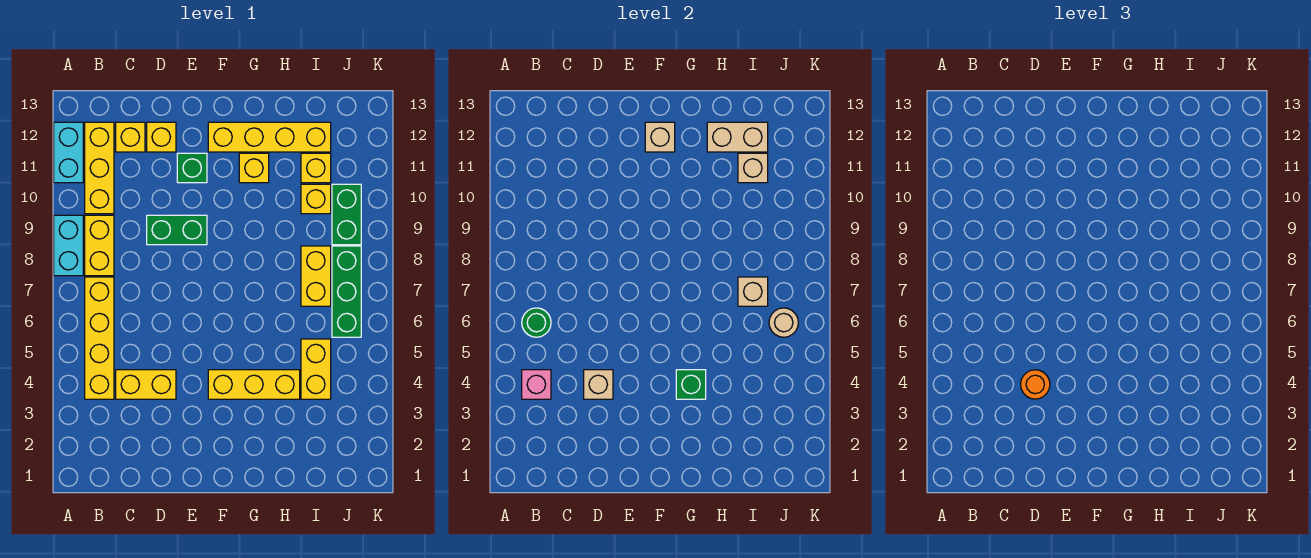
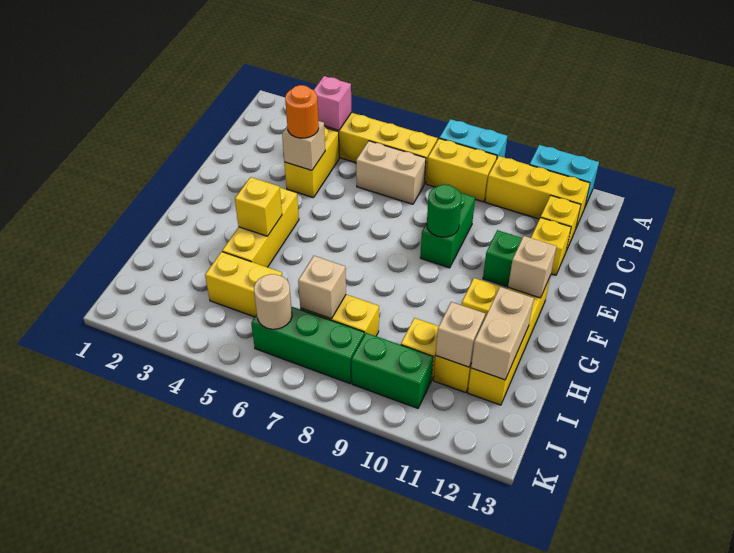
green 1x1 round brick [522,308,551,337] -> green 1x1 round brick moved to [427,184,462,237]
none -> tan 1x2 brick [356,141,426,204]
green 1x1 brick [676,370,706,399] -> yellow 1x1 brick [235,177,282,236]

